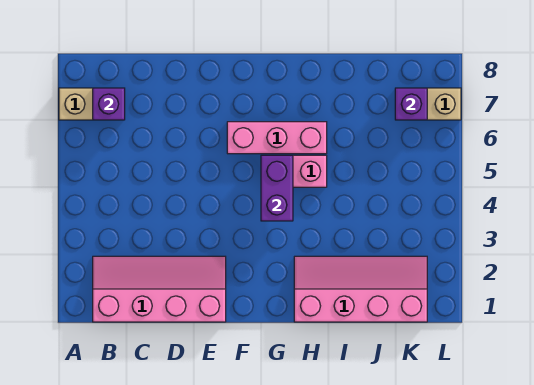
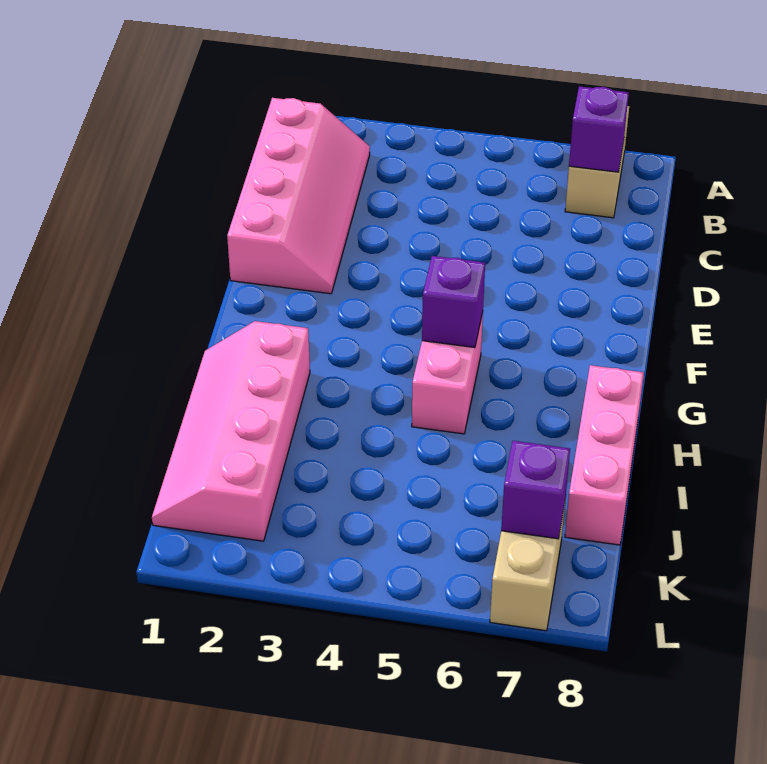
pink 1x3 brick [227,122,327,154] -> pink 1x3 brick moved to [565,365,644,545]
purple 1x2 brick [261,155,293,221] -> purple 1x1 brick [422,256,485,348]
pink 2x4 slope [294,256,427,322] -> pink 2x4 slope turned to [152,321,310,541]

